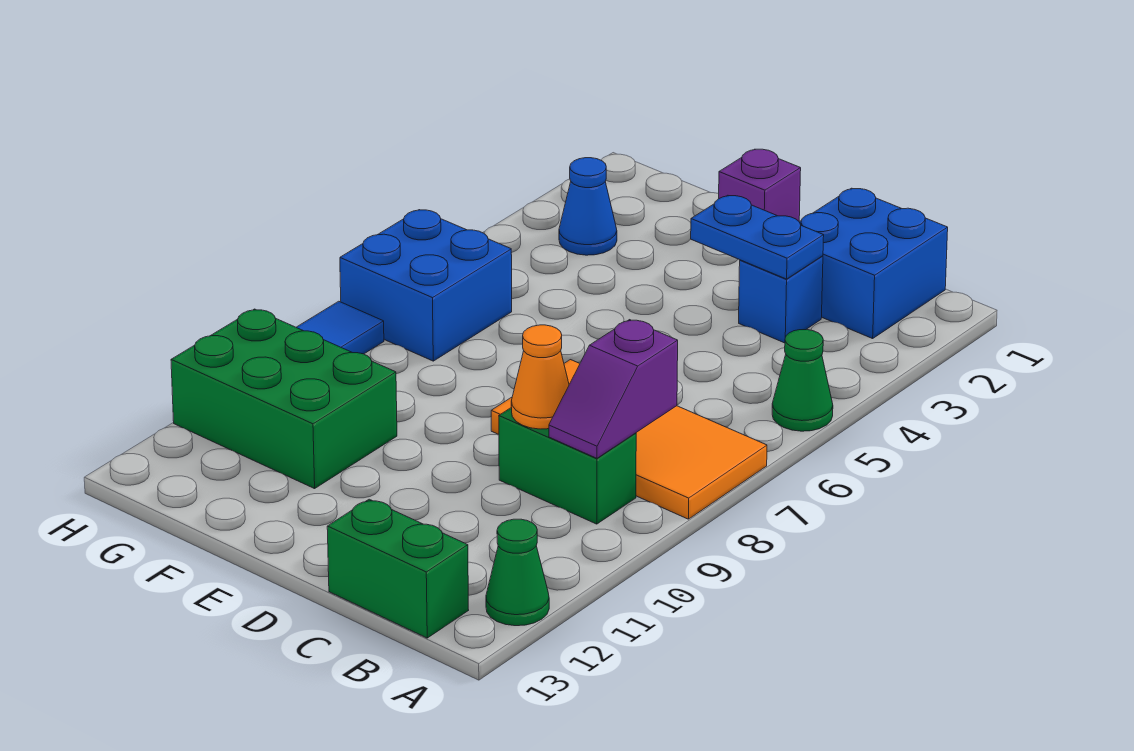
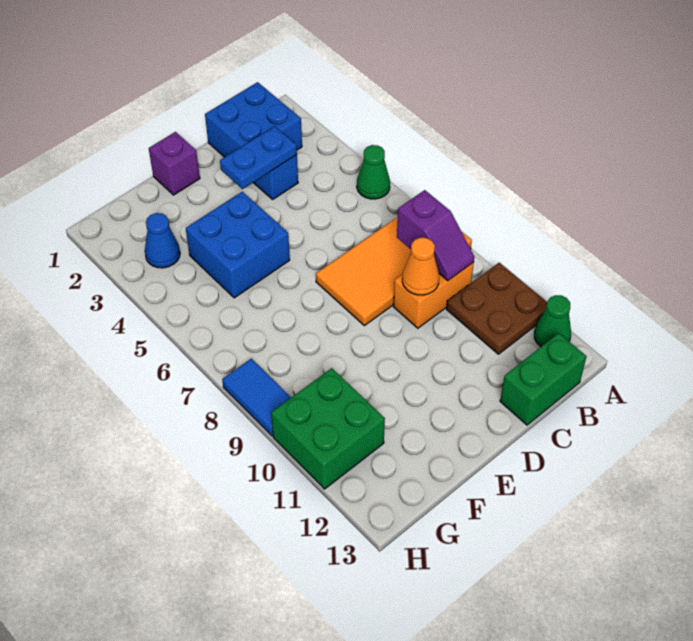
none -> brown 2x2 plate [446,263,547,354]
green 1x2 brick [499,407,636,524] -> orange 1x2 brick [393,262,474,328]
green 2x3 brick [171,309,397,489] -> green 2x2 brick [271,368,385,489]
blue 2x2 brick [340,210,512,361] -> blue 2x2 brick moved to [186,192,290,298]

